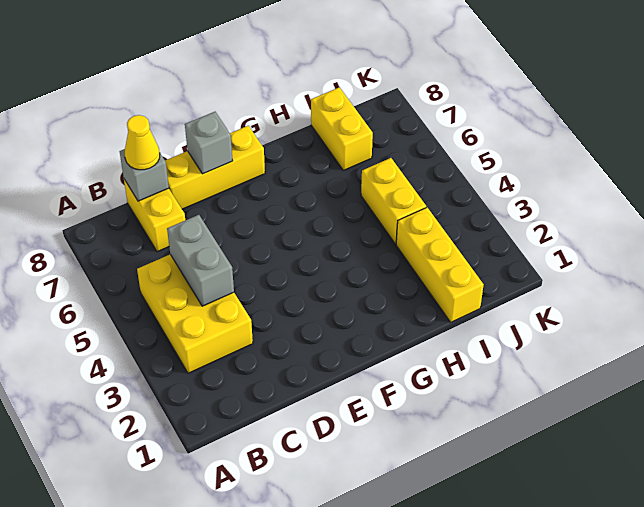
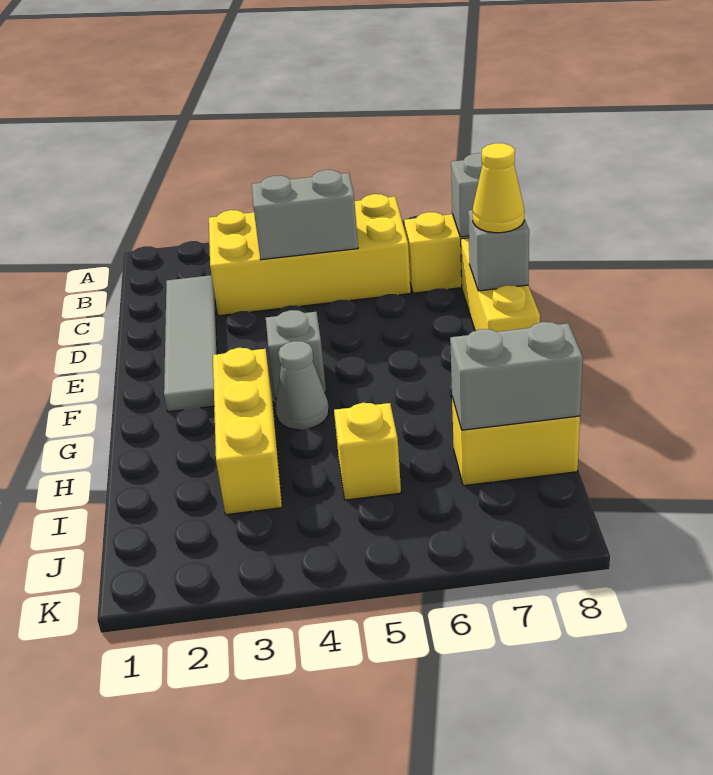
yellow 2x3 brick [137,254,253,373] -> yellow 2x4 brick [209,194,411,316]
none -> grey 1x4 tile [164,275,217,412]
yellow 1x1 cone [125,115,160,170] -> yellow 1x1 cone moved to [473,143,524,233]
none -> grey 1x1 brick [266,310,326,399]
none -> grey 1x1 cone [276,341,329,430]
yellow 1x3 brick [396,207,484,322] -> yellow 1x3 brick turned to [213,348,282,515]
yellow 1x2 brick [361,158,426,244] -> yellow 1x1 brick [334,403,401,500]
none -> grey 1x2 brick [450,322,583,430]

